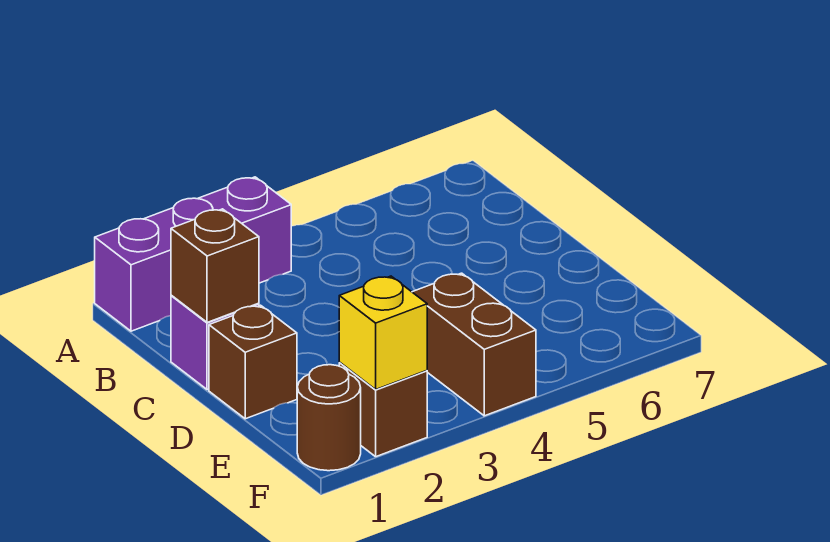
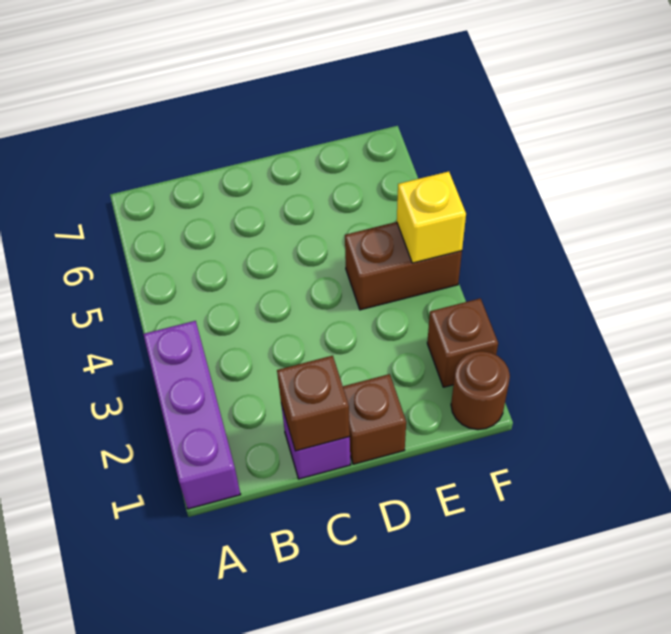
yellow 1x1 brick [339,276,427,389] -> yellow 1x1 brick moved to [397,172,466,263]

